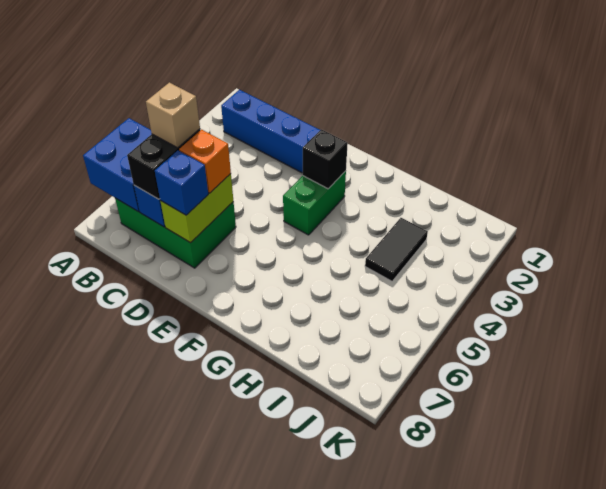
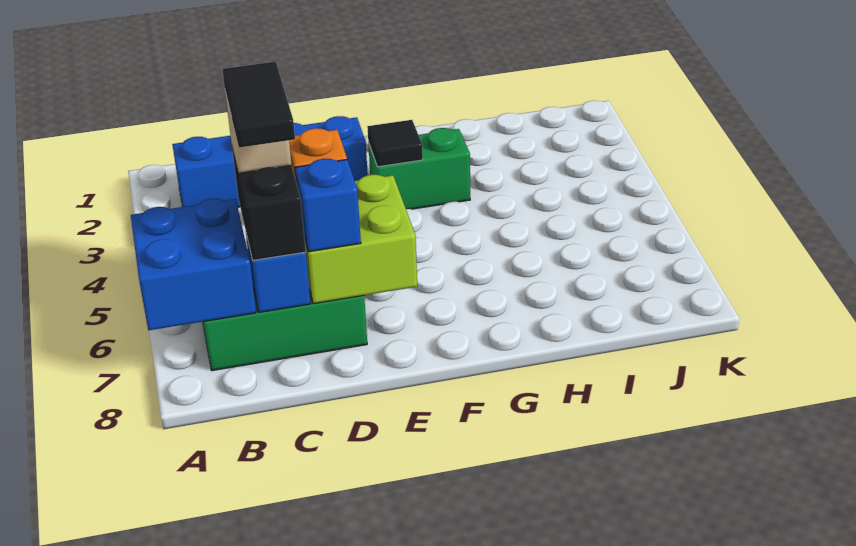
lime 1x2 brick [160,174,233,243] -> lime 2x2 brick [304,175,417,304]
green 1x2 brick [283,171,346,235] -> green 1x2 brick turned to [368,128,470,209]
black 1x1 brick [303,129,348,189] -> black 1x1 tile [367,120,423,167]
black 1x2 tile [365,218,428,281] -> black 1x2 tile moved to [222,62,295,148]

